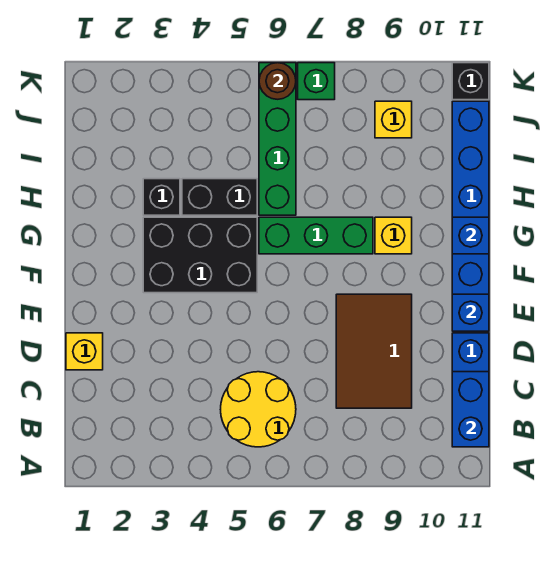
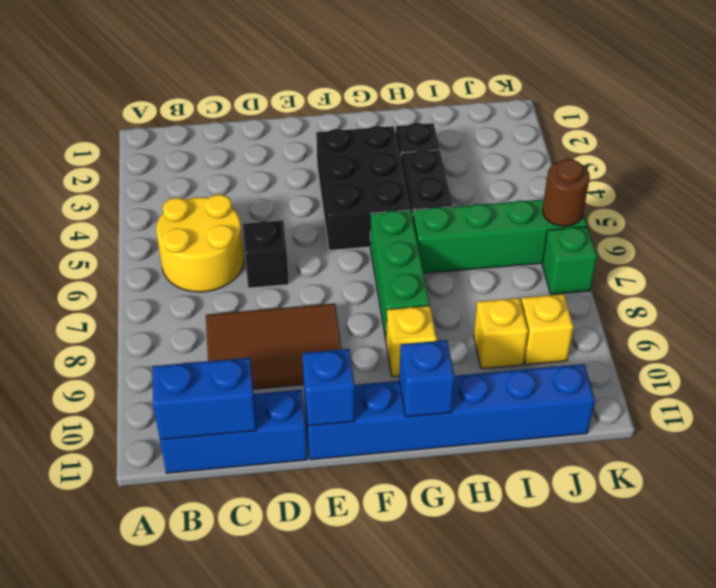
yellow 1x1 brick [66,333,103,370] -> yellow 1x1 brick moved to [474,298,528,369]
black 1x1 brick [452,63,489,100] -> black 1x1 brick moved to [243,220,289,288]

